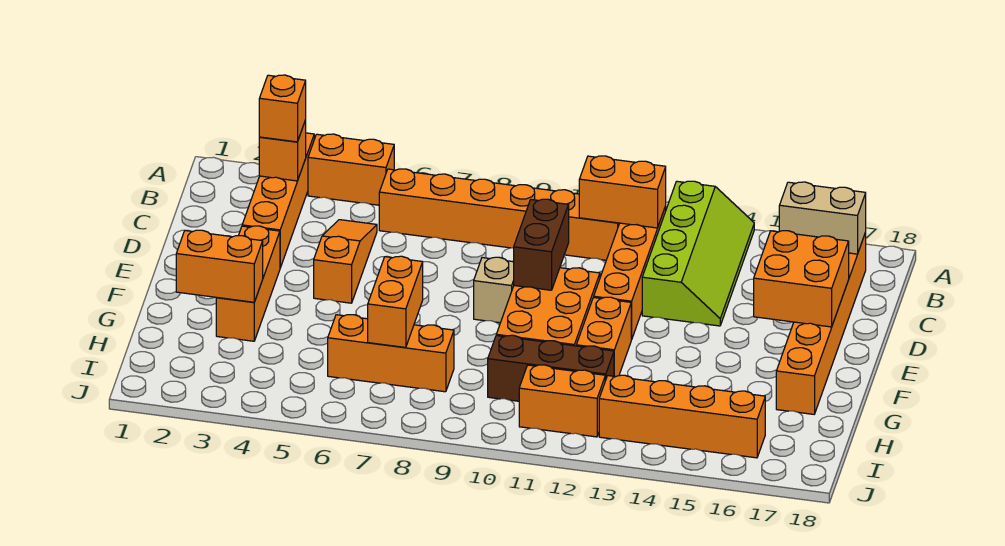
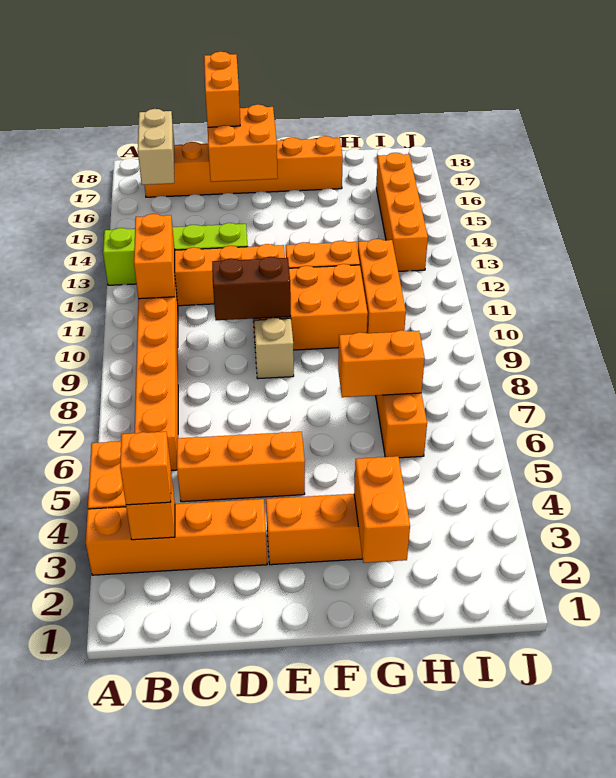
orange 1x3 slope [314,220,377,303] -> orange 1x3 brick [177,432,305,502]
brown 1x3 brick [488,335,614,401] -> orange 1x3 brick [358,239,406,333]
orange 1x2 brick [519,365,605,437] -> orange 1x2 brick moved to [204,52,240,127]

